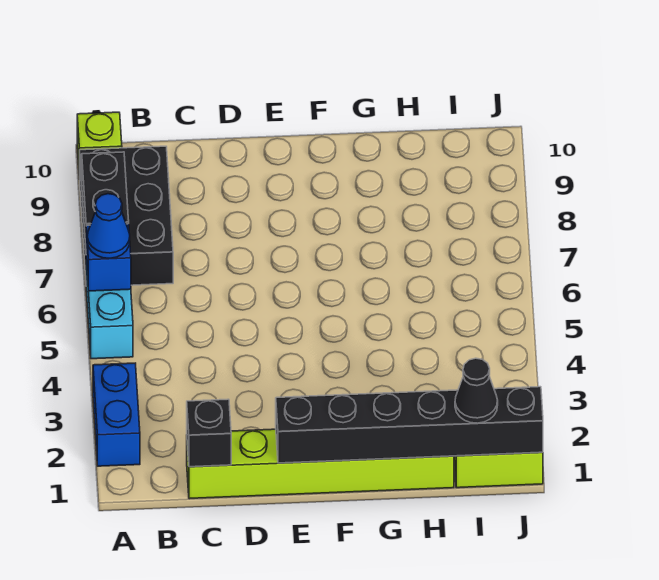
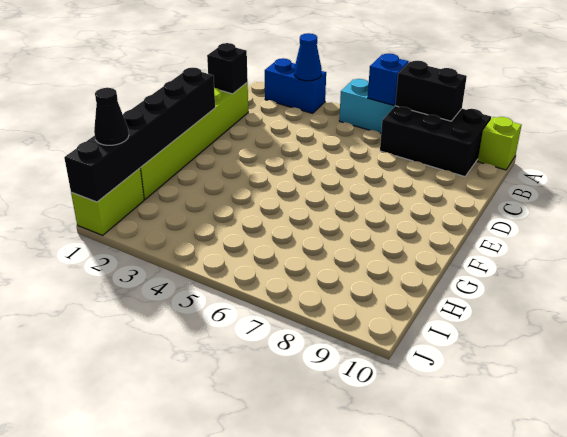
blue 1x1 cone [87,194,130,258] -> blue 1x1 cone moved to [294,33,322,81]

